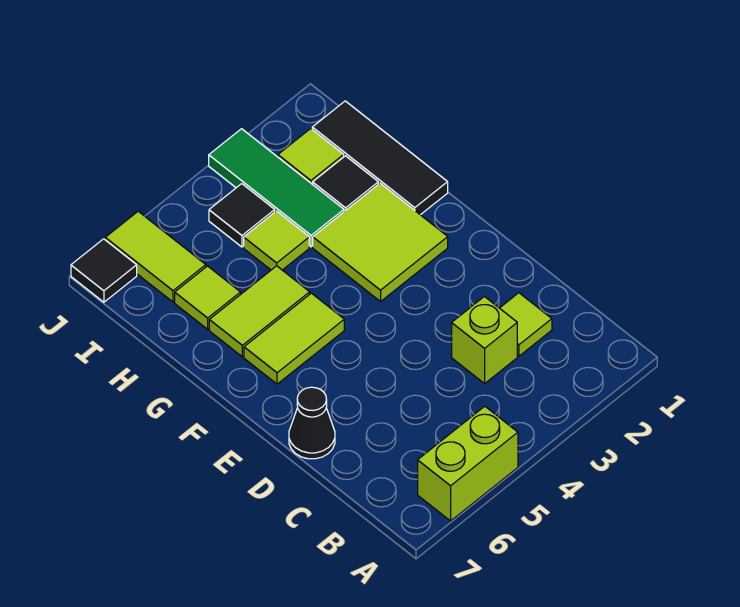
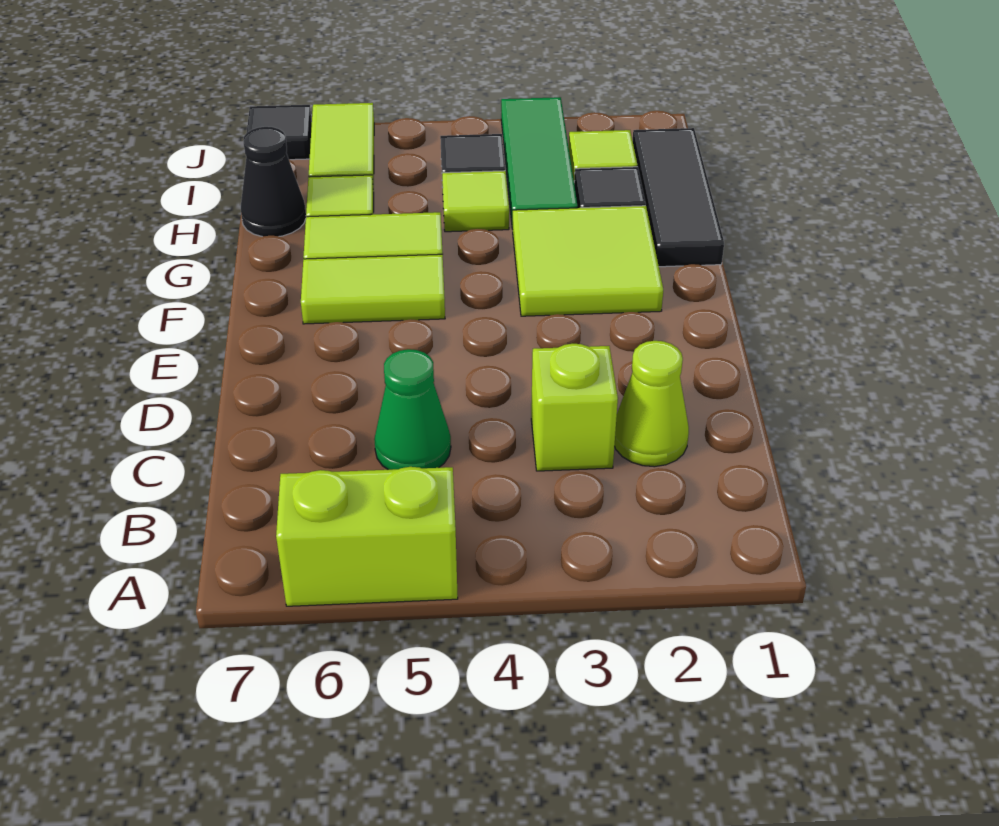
lime 1x1 tile [500,293,552,356] -> lime 1x1 cone [614,341,689,467]
none -> green 1x1 cone [374,349,451,470]
black 1x1 cone [289,387,335,459] -> black 1x1 cone moved to [241,127,306,237]

